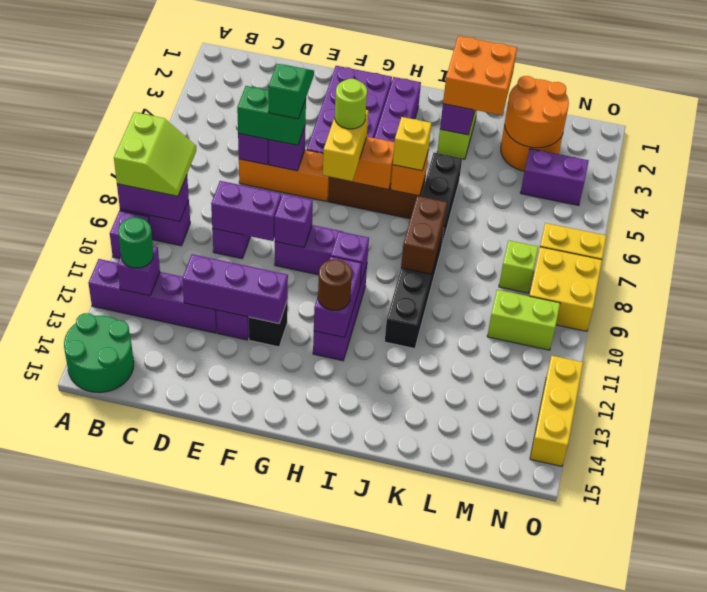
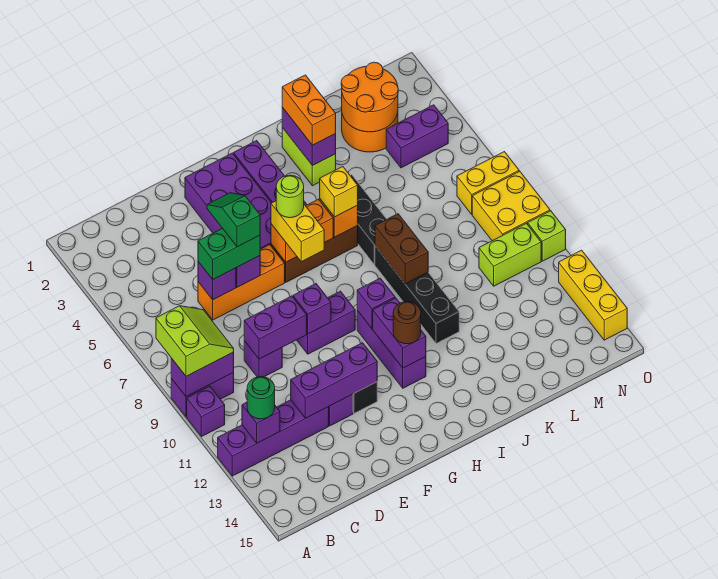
green 2x2 round brick [64,313,134,393] -> none
orange 2x2 brick [443,36,517,115] -> orange 1x2 brick [282,75,336,145]
lime 1x1 brick [499,241,538,293] -> lime 1x1 brick moved to [528,211,566,261]

